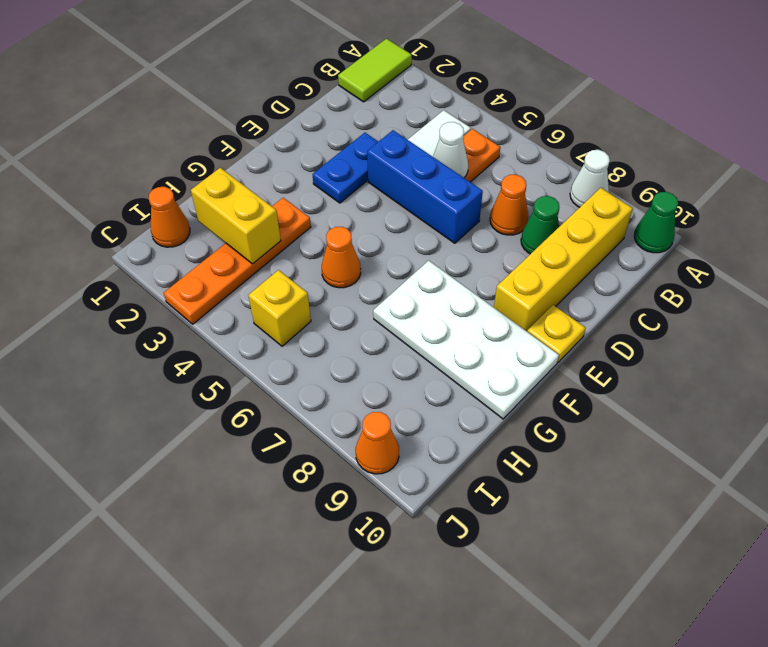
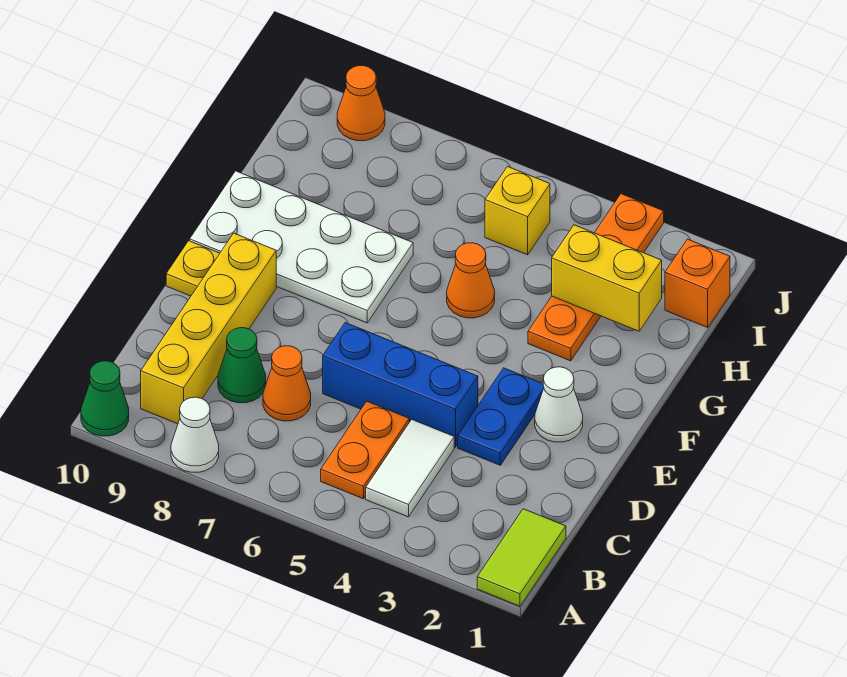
white 1x1 cone [433,122,468,178] -> white 1x1 cone moved to [535,367,583,442]
orange 1x1 cone [149,187,190,247] -> orange 1x1 brick [665,239,730,327]

